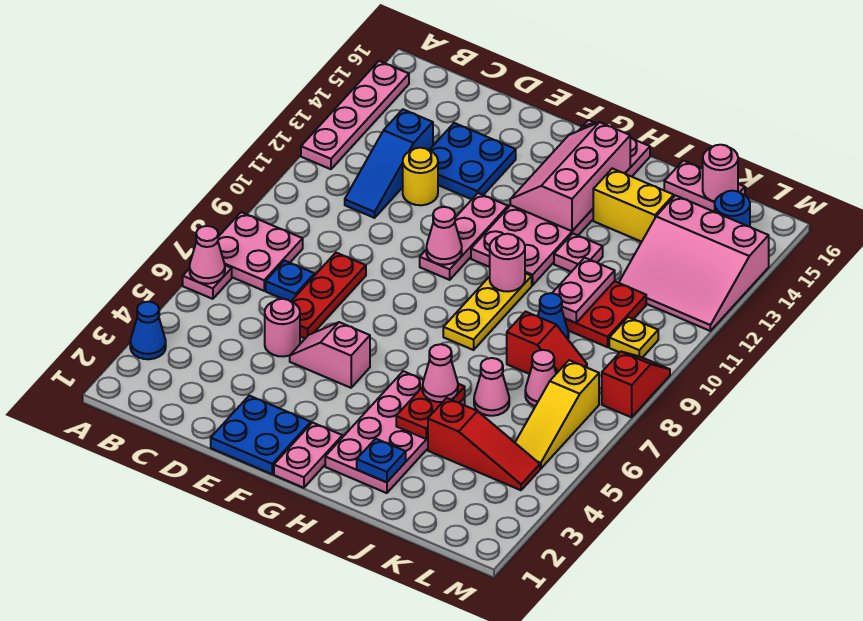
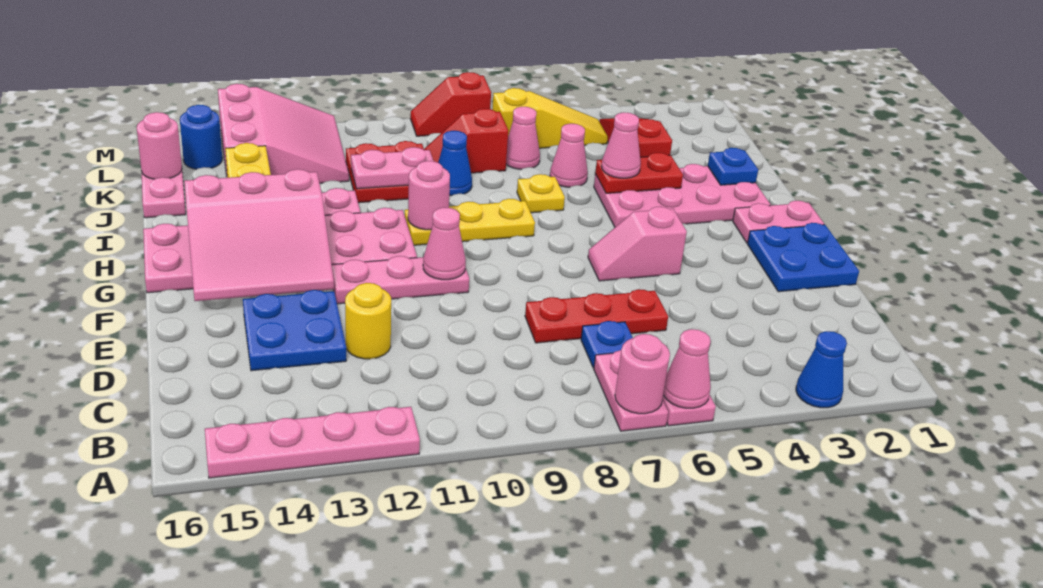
pink 2x2 plate [218,212,303,291] -> pink 1x2 plate [594,350,668,431]
blue 1x3 slope [345,109,433,218] -> none
pink 1x1 round brick [265,299,300,357] -> pink 1x1 round brick moved to [615,334,670,414]
pink 1x2 slope [290,322,370,388] -> pink 1x2 slope turned to [588,207,687,281]
pink 2x3 slope [510,122,630,231] -> pink 3x3 slope [184,169,334,301]
red 1x2 slope [507,312,587,374] -> red 1x2 slope turned to [424,109,508,173]
yellow 1x1 plate [609,317,658,358] -> yellow 1x1 plate moved to [517,174,565,213]

